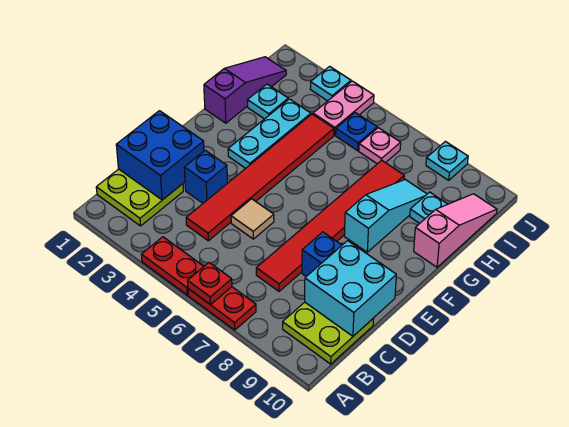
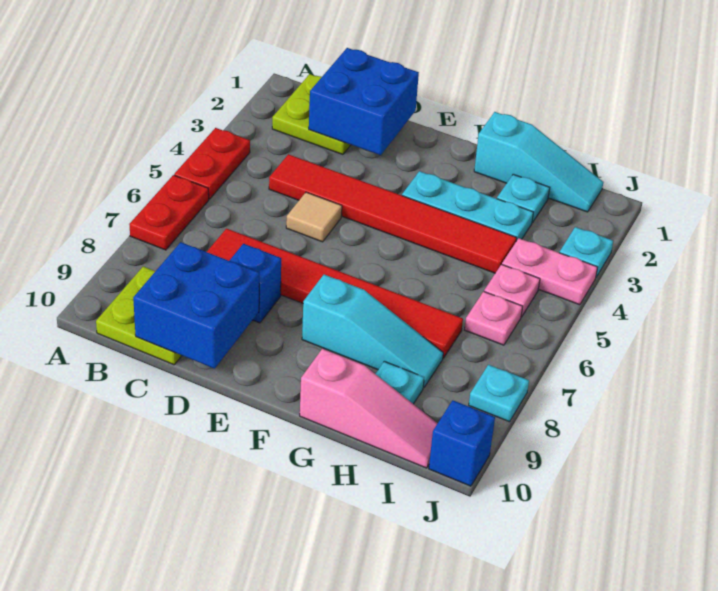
red 1x1 plate [188,263,232,305] -> none
cyan 2x2 brick [305,241,396,336] -> blue 2x2 brick [133,242,259,369]
blue 1x1 brick [184,150,227,203] -> blue 1x1 brick moved to [429,400,495,486]
purple 1x3 slope [204,57,286,123] -> cyan 1x3 slope [474,112,603,212]
blue 1x1 plate [336,113,377,151] -> pink 1x1 plate [484,264,540,317]

